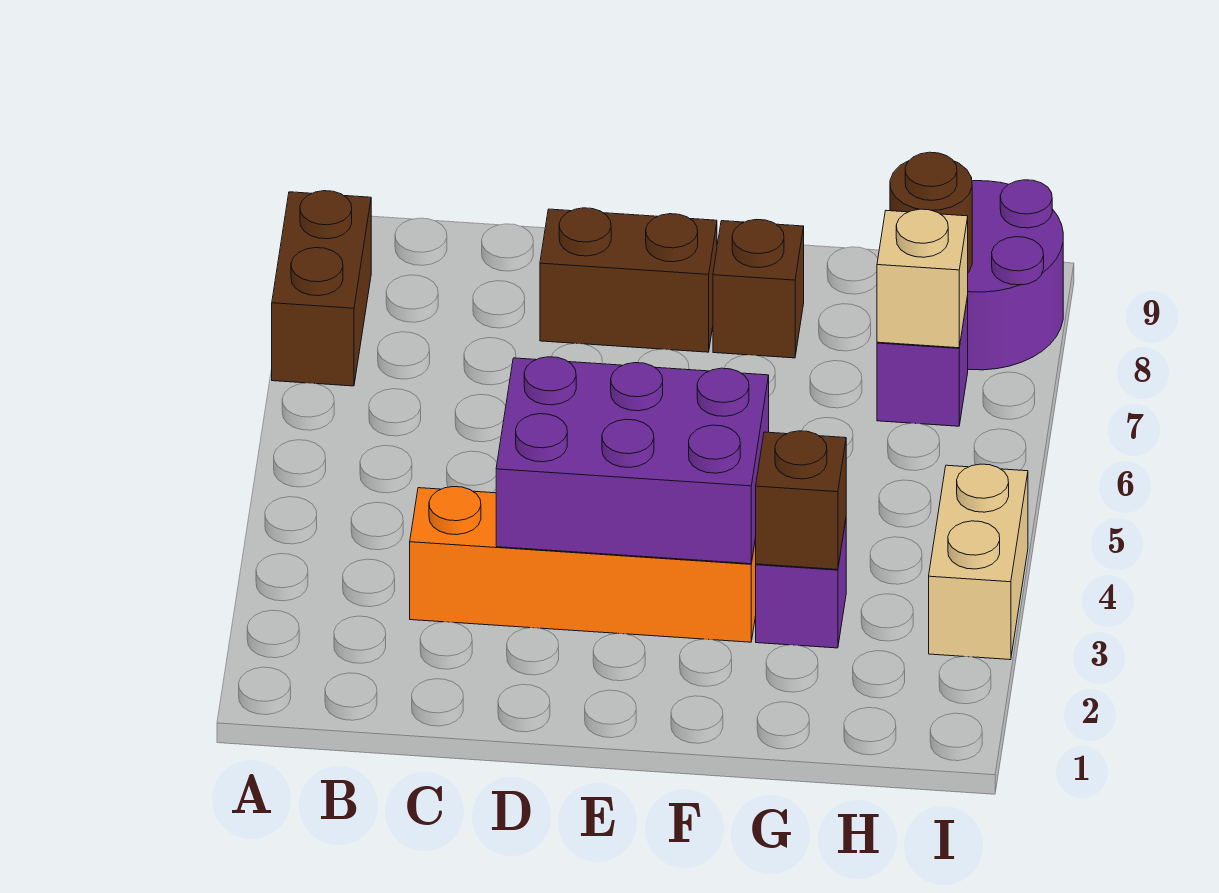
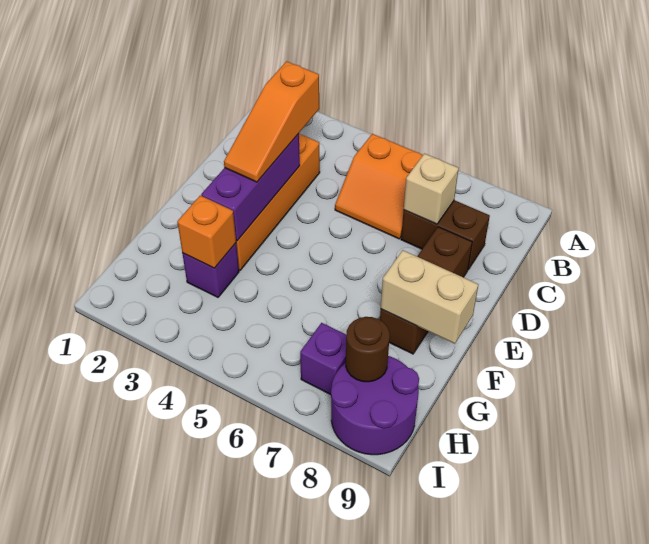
brown 1x2 brick [272,191,371,386] -> brown 1x2 brick moved to [401,200,490,270]
none -> orange 2x2 slope [335,134,423,239]
none -> orange 1x3 slope [224,61,319,182]
purple 2x3 brick [496,357,769,564] -> purple 1x3 brick [201,134,300,241]
brown 1x1 brick [755,431,846,569] -> orange 1x1 brick [177,195,236,268]
tan 1x1 brick [877,209,968,348] -> tan 1x1 brick moved to [404,154,459,224]
tan 1x2 brick [929,464,1028,660] -> tan 1x2 brick moved to [381,250,478,344]

